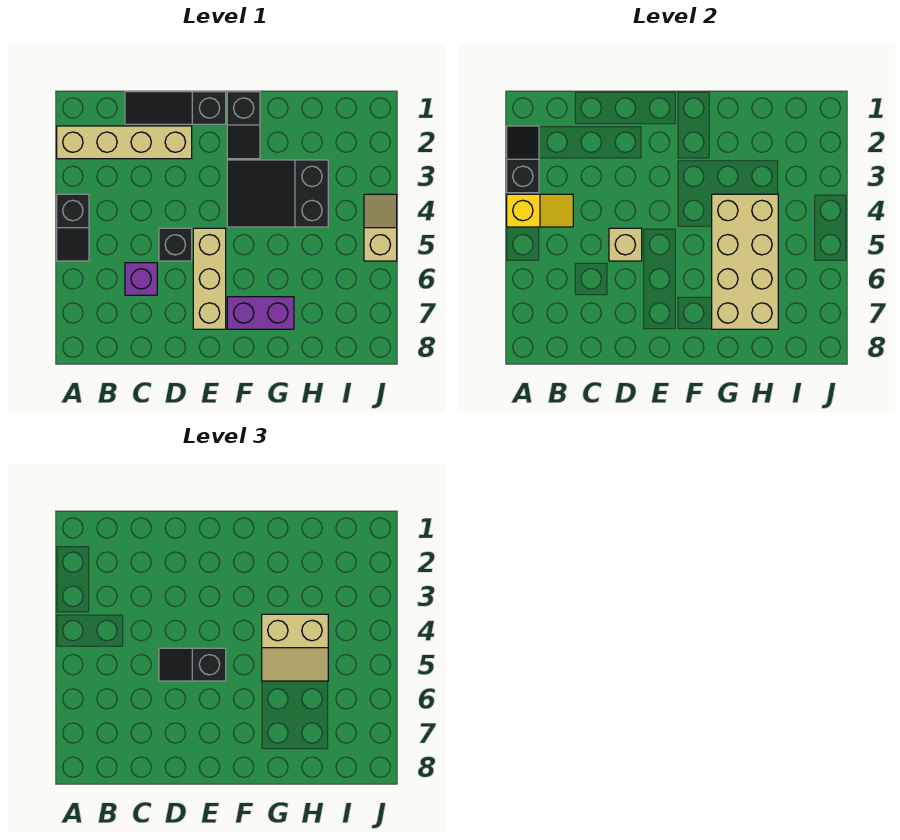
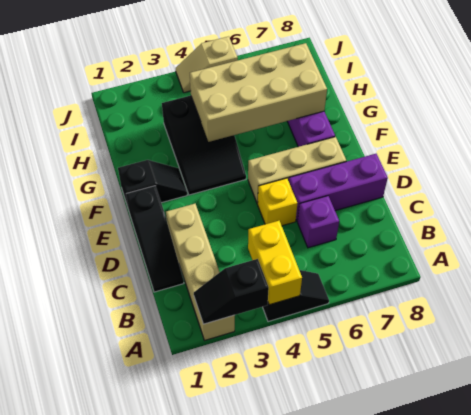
yellow 1x2 slope [507,194,573,227] -> yellow 1x2 brick [248,221,302,305]
black 1x1 brick [159,228,192,261] -> yellow 1x1 brick [258,178,297,226]
tan 1x1 brick [609,228,642,261] -> none
black 1x2 slope [159,648,226,681] -> none
none -> purple 1x3 brick [288,154,388,221]
tan 2x2 slope [262,614,328,681] -> none

